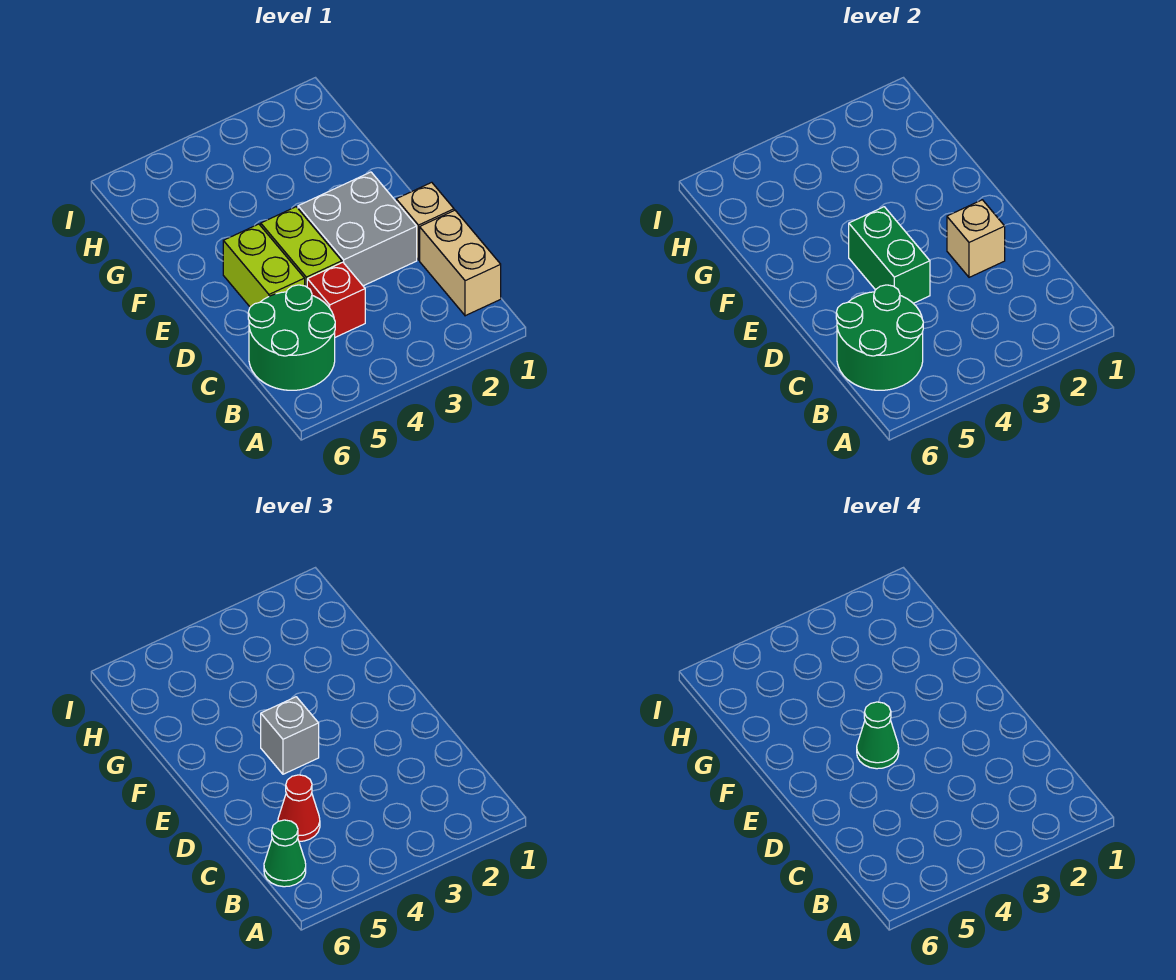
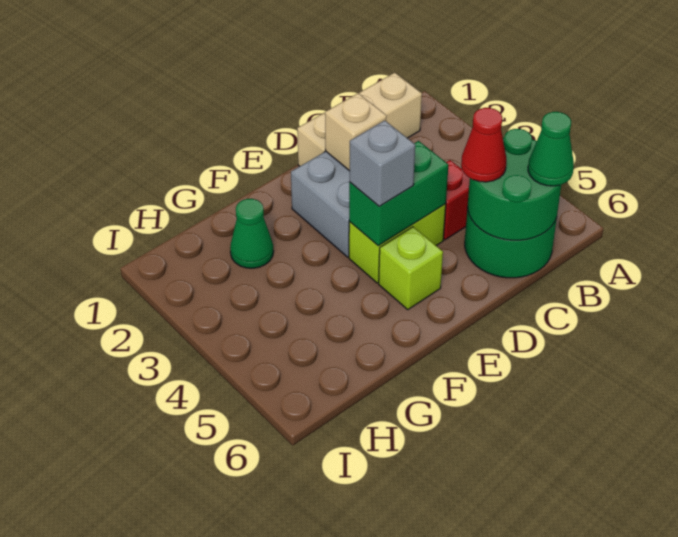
lime 1x2 brick [223,224,305,307] -> lime 1x1 brick [379,227,443,310]
green 1x1 cone [857,702,899,769] -> green 1x1 cone moved to [230,199,274,268]

